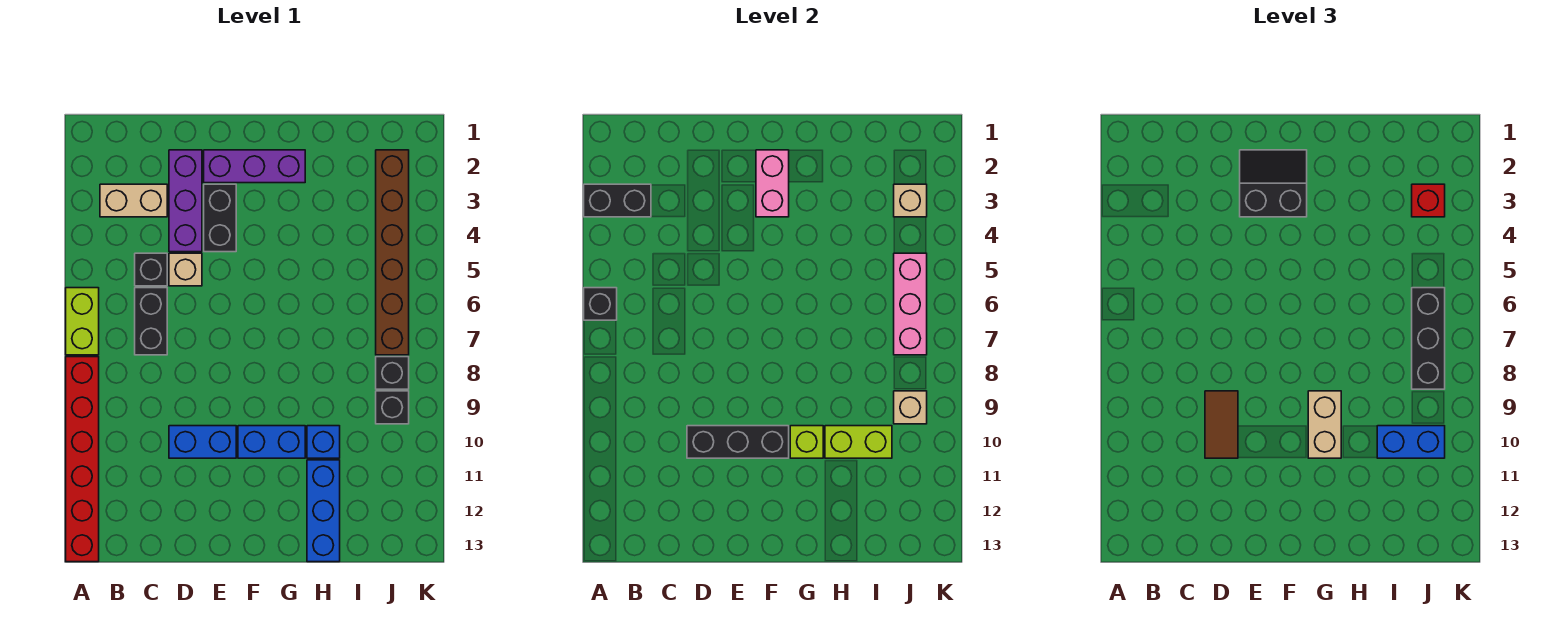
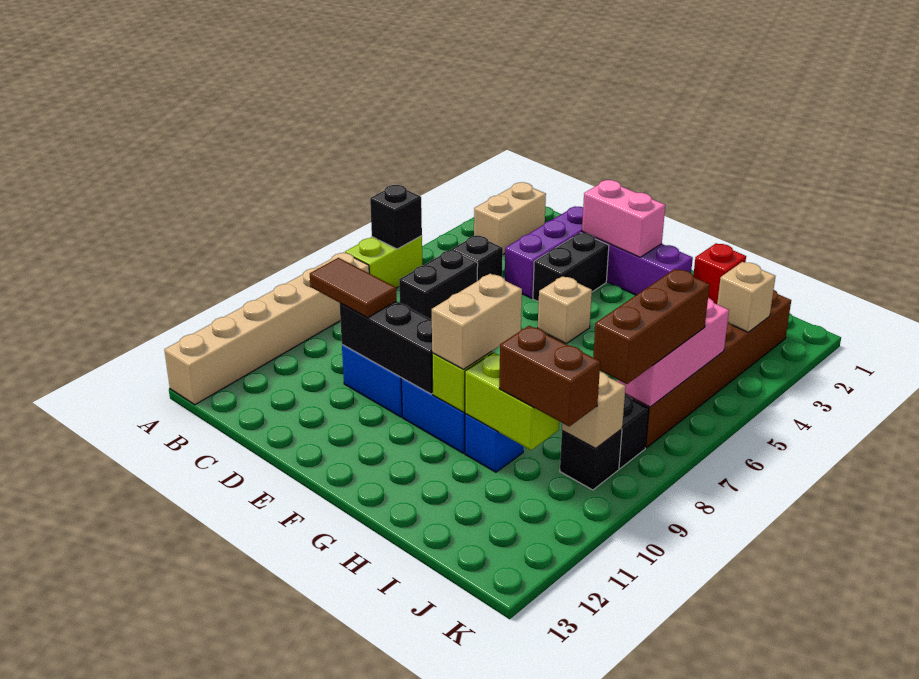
black 1x2 brick [584,184,651,217] -> none
red 1x6 brick [66,357,99,562] -> tan 1x6 brick [164,252,369,405]
tan 1x2 brick [100,184,167,217] -> tan 1x2 brick turned to [474,182,546,254]
tan 1x1 brick [169,253,202,286] -> tan 1x1 brick moved to [538,276,592,344]
brown 1x2 tile [1205,391,1238,458] -> brown 1x2 tile turned to [310,258,397,318]
black 2x2 slope [1240,150,1307,217] -> none
pink 1x2 brick [756,150,789,217] -> pink 1x2 brick turned to [582,180,665,257]
blue 1x3 brick [307,460,340,562] -> none
blue 1x2 brick [1377,426,1445,458] -> brown 1x2 brick [499,326,600,426]
red 1x1 brick [1412,184,1445,217] -> red 1x1 brick moved to [693,243,746,304]
black 1x3 brick [1412,288,1445,389] -> brown 1x3 brick [593,269,710,384]

